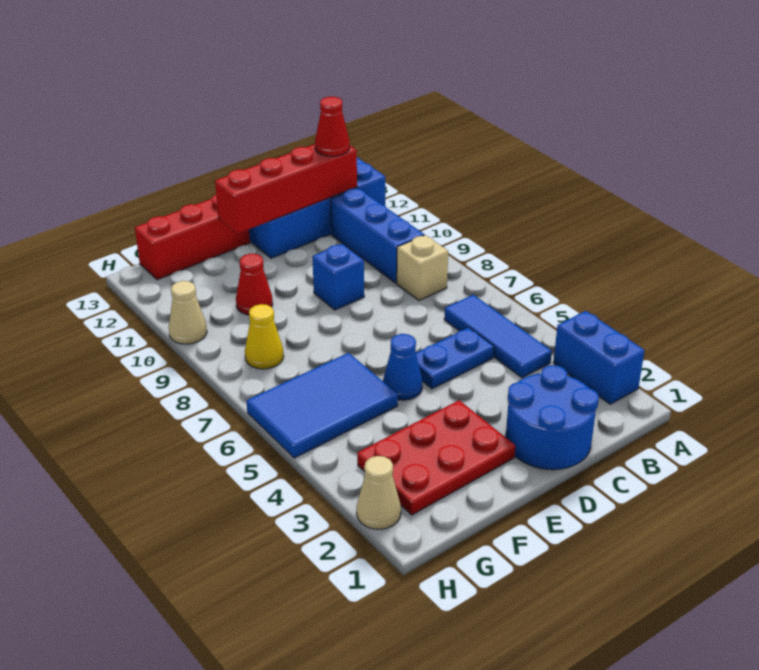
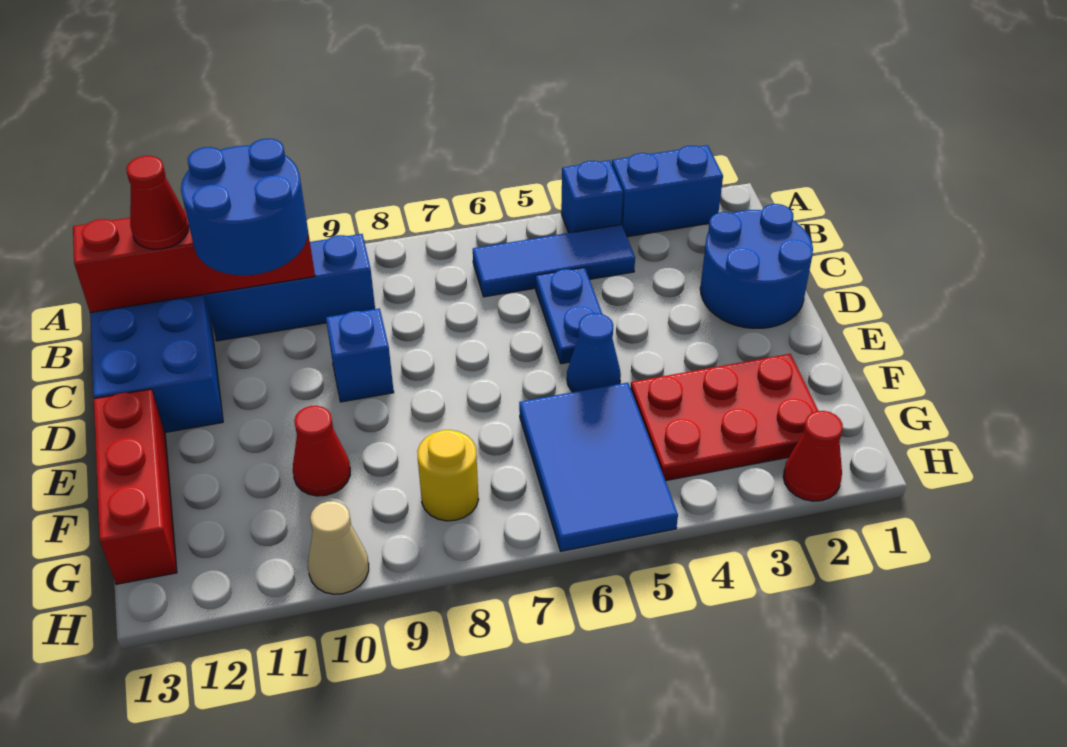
none -> blue 1x1 brick [561,160,623,233]
tan 1x1 brick [397,235,448,301] -> none
none -> blue 2x2 round brick [181,139,308,275]
red 1x4 brick [215,144,357,234] -> red 1x4 brick turned to [73,209,315,313]
red 2x3 plate [357,400,515,515] -> red 2x3 plate turned to [630,354,818,481]
yellow 1x1 cone [245,304,284,369] -> yellow 1x1 round brick [417,430,478,521]
tan 1x1 cone [357,456,401,529] -> red 1x1 cone [783,411,843,501]

